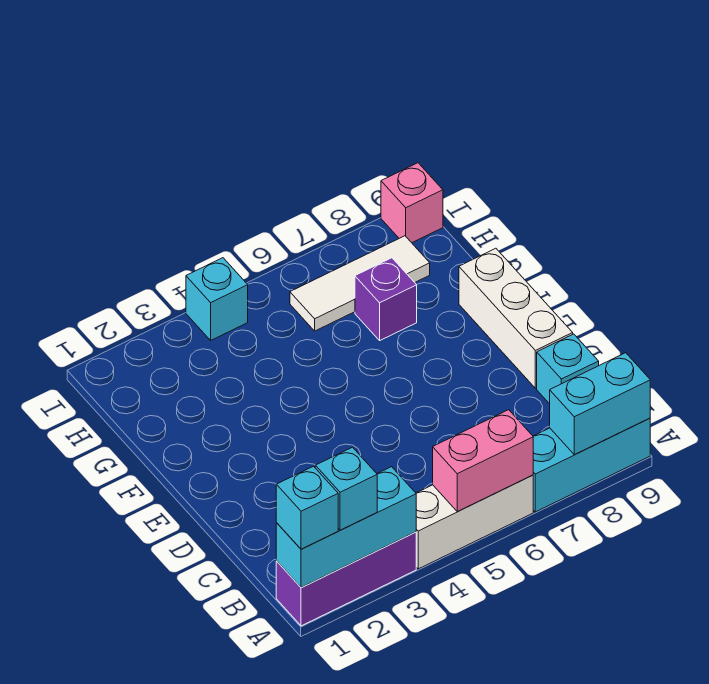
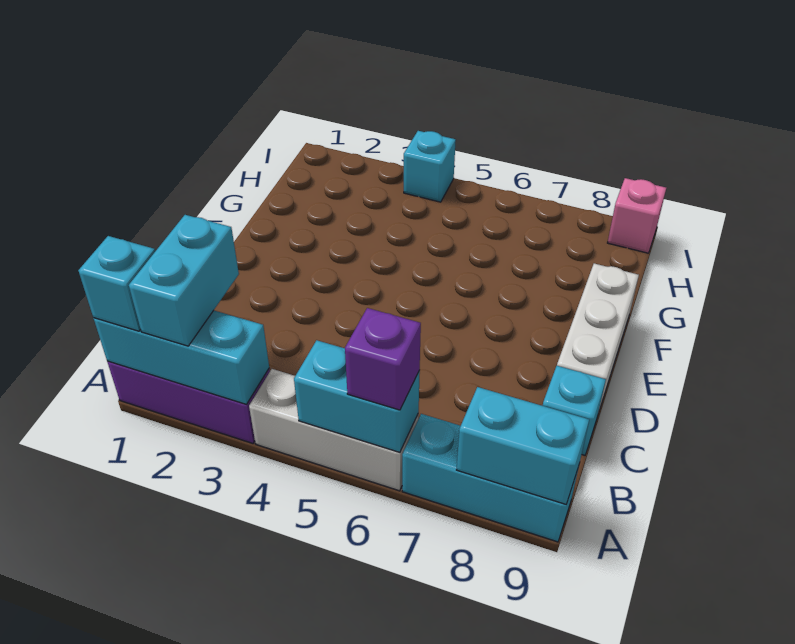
cyan 1x1 brick [315,447,377,530] -> cyan 1x2 brick [129,215,239,346]
pink 1x2 brick [433,410,533,511] -> cyan 1x2 brick [294,340,420,452]
purple 1x1 brick [355,258,417,340] -> purple 1x1 brick moved to [345,308,421,410]
white 1x3 tile [290,236,430,331] -> none

